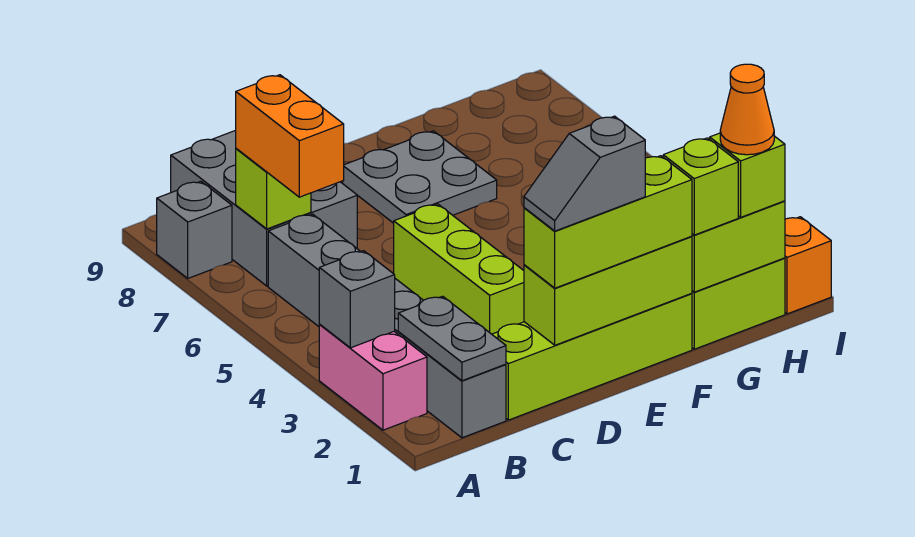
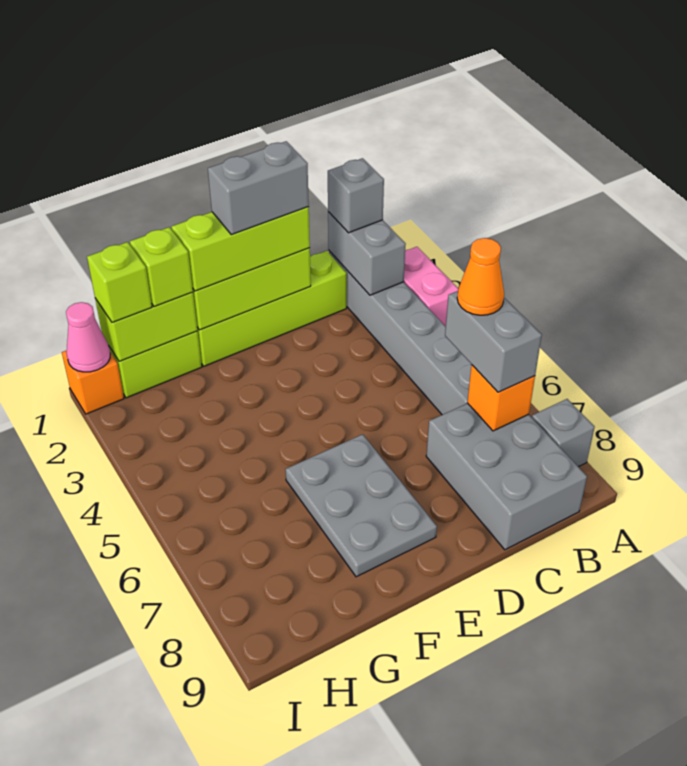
grey 1x1 brick [319,251,395,348] -> grey 1x1 brick moved to [328,158,384,233]
grey 1x2 plate [398,296,506,381] -> grey 1x2 brick [328,212,406,295]
orange 1x2 brick [236,75,344,197] -> grey 1x2 brick [445,291,542,392]
lime 1x1 brick [236,149,311,229] -> orange 1x1 brick [467,365,535,431]
grey 1x2 slope [524,116,645,231] -> grey 1x2 brick [208,141,309,235]
lime 1x3 brick [394,204,524,334] -> none
grey 2x2 plate [343,131,497,223] -> grey 2x3 plate [285,434,437,577]
orange 1x1 cone [720,64,774,155] -> orange 1x1 cone moved to [457,238,504,315]
none -> pink 1x1 cone [66,302,110,372]

